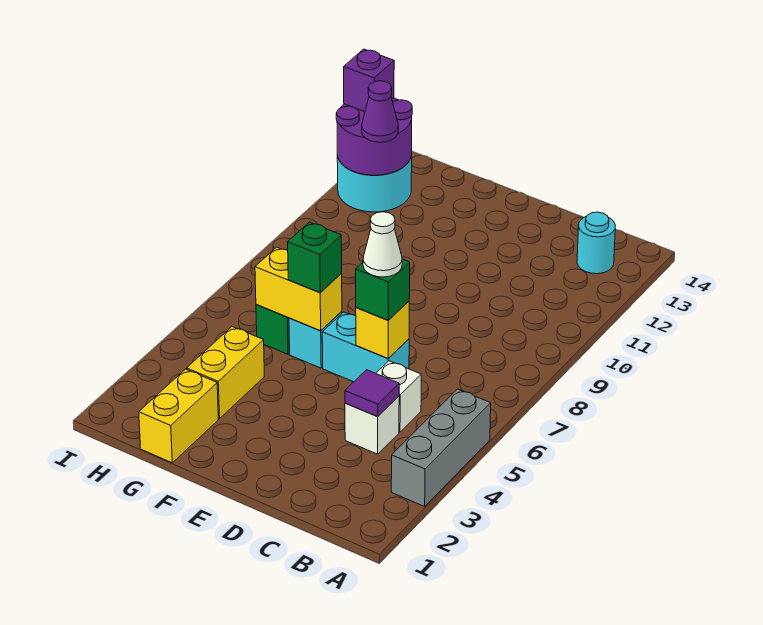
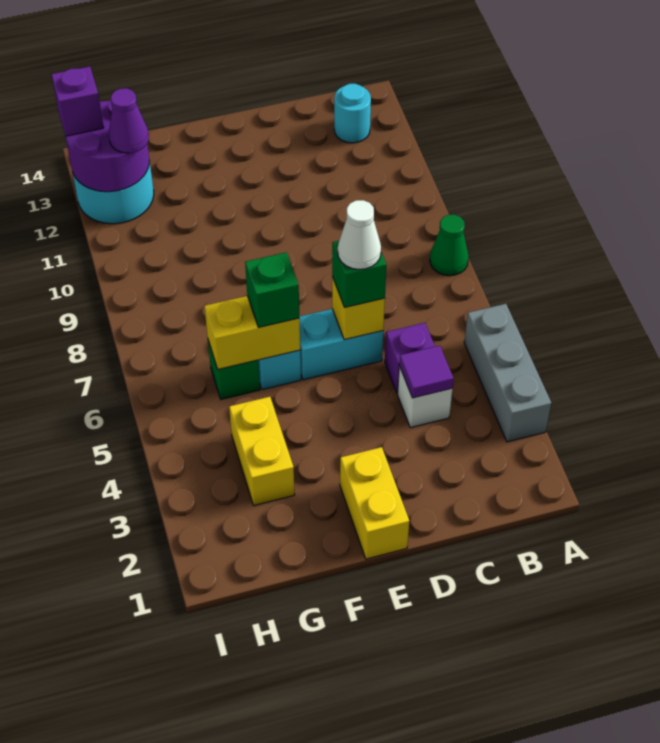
none -> green 1x1 cone [430,215,469,276]
white 1x1 brick [376,361,421,432] -> purple 1x1 brick [385,323,435,394]
yellow 1x2 brick [139,369,218,463] -> yellow 1x2 brick moved to [340,447,409,559]

